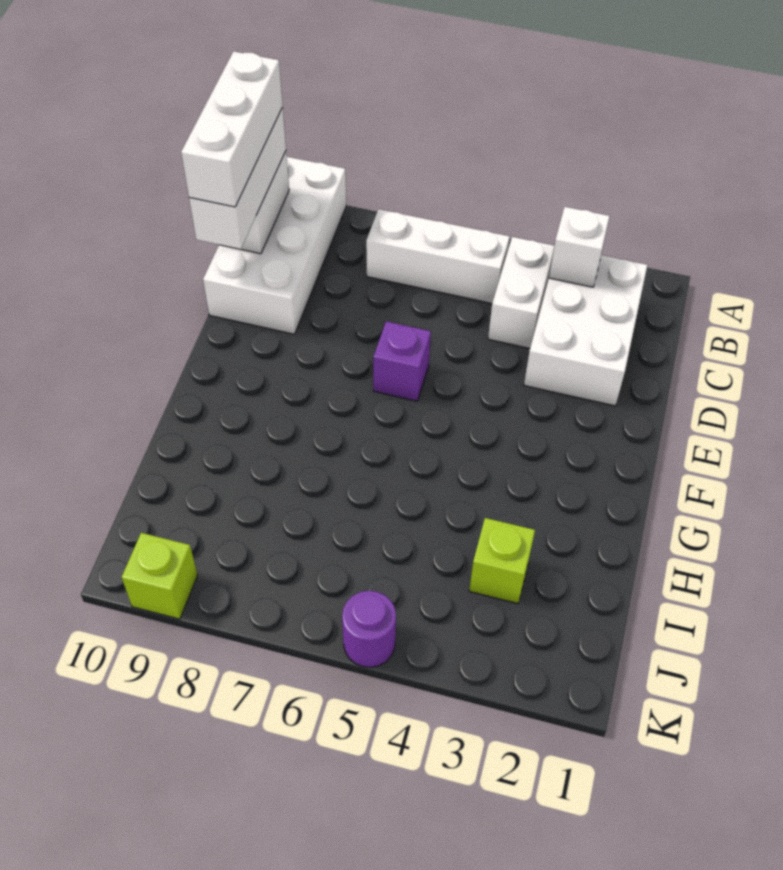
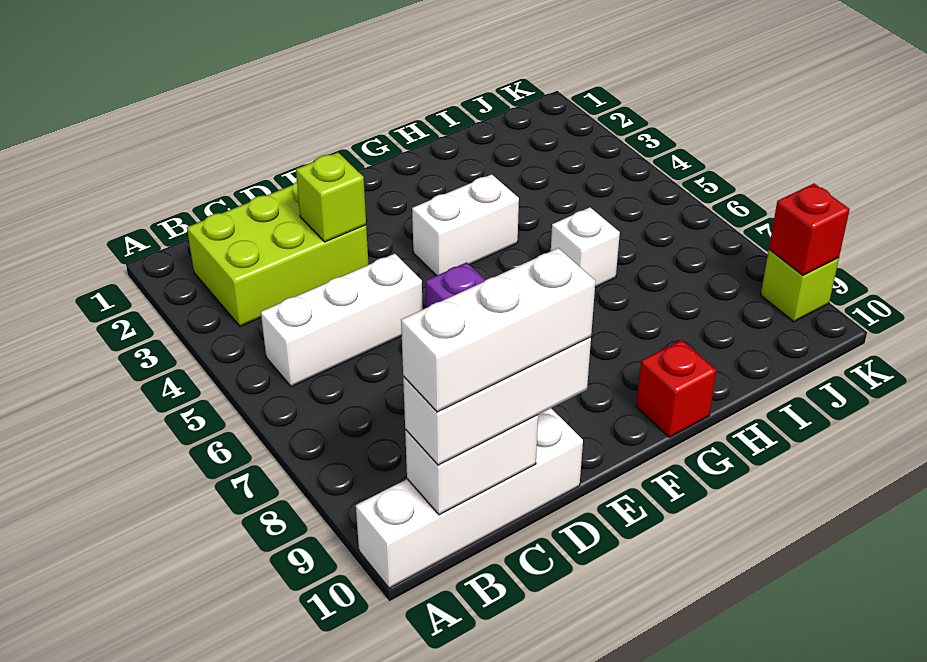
white 2x4 brick [203,157,346,334] -> white 1x4 brick [356,408,583,588]
white 2x3 brick [524,255,647,406] -> lime 2x3 brick [187,181,368,327]
white 1x1 brick [549,207,610,287] -> white 1x1 brick moved to [551,207,620,287]
white 1x2 brick [488,237,554,348] -> white 1x2 brick moved to [412,174,519,276]
white 1x3 brick [366,209,510,303] -> white 1x3 brick turned to [261,254,423,387]
none -> red 1x1 brick [636,340,717,437]
lime 1x1 brick [469,518,535,603] -> lime 1x1 brick moved to [296,153,366,242]
purple 1x1 round brick [342,591,396,667] -> none
none -> red 1x1 brick [769,184,850,276]

